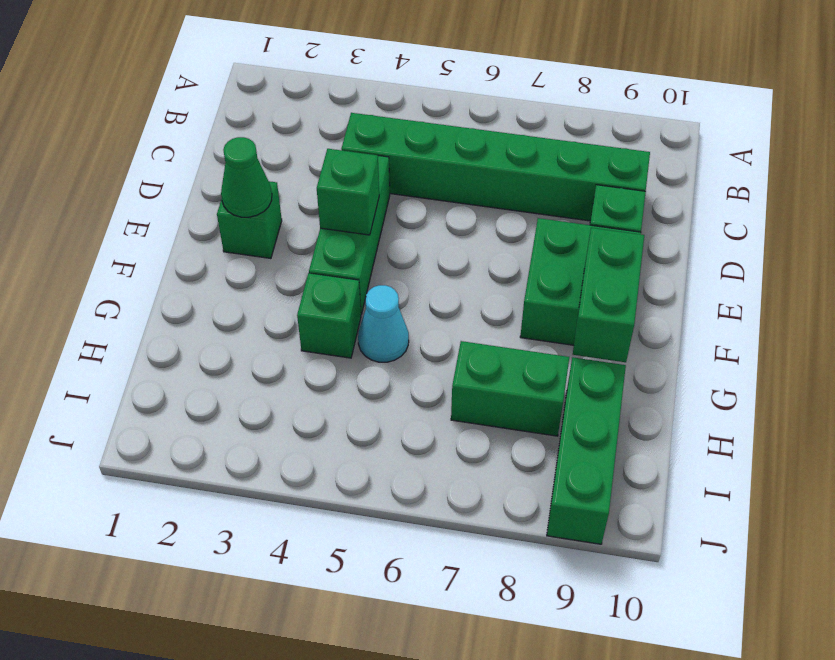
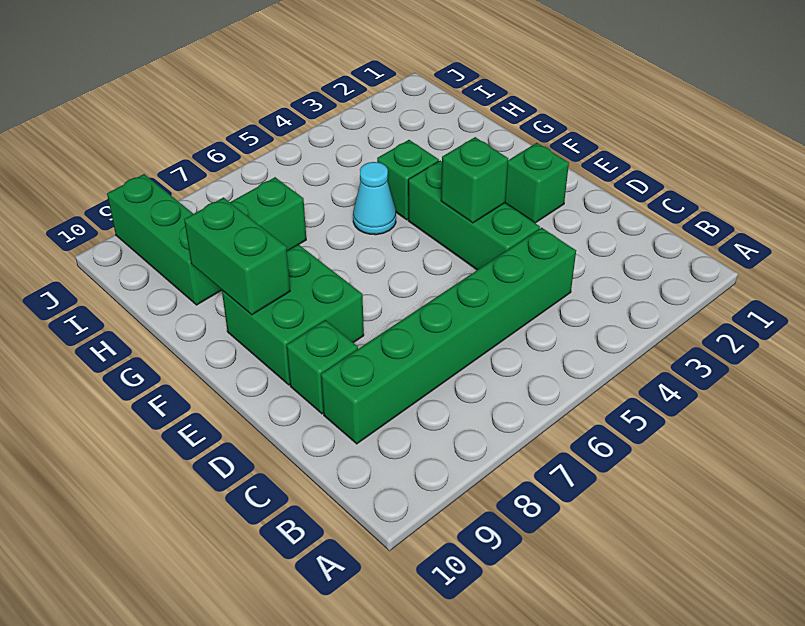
green 1x1 cone [221,137,272,217] -> none

